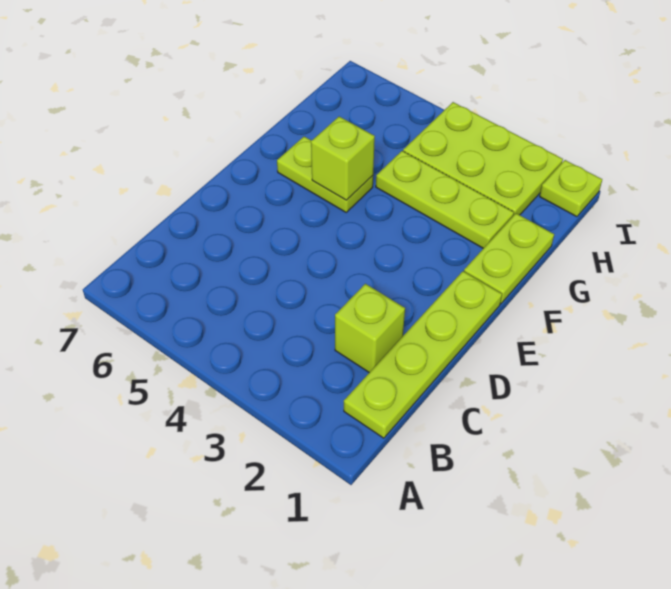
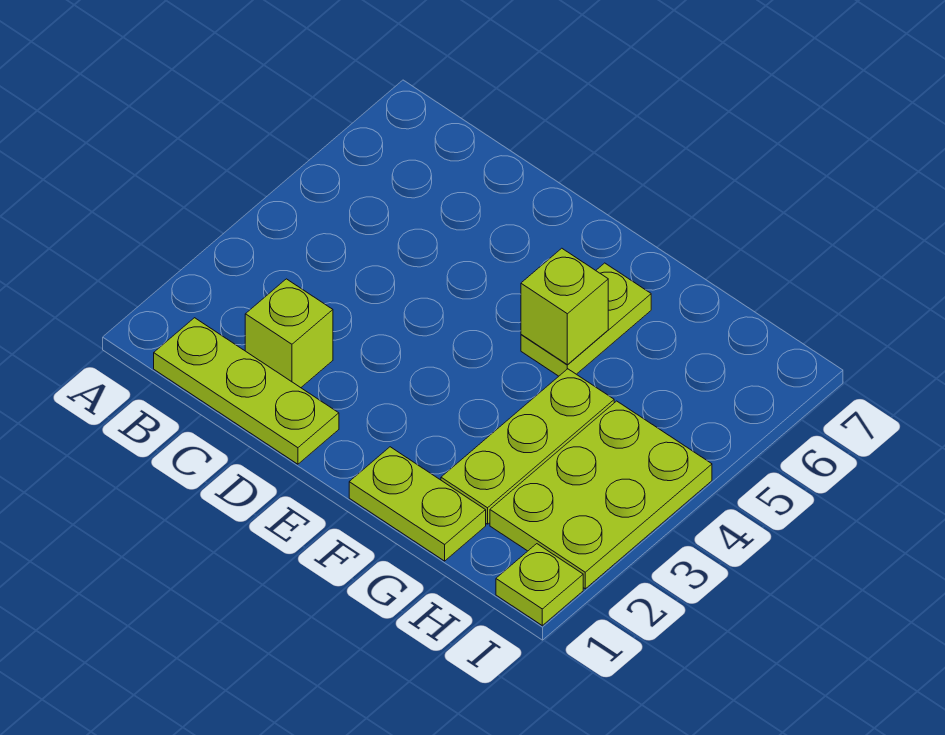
lime 1x4 plate [344,271,502,438] -> lime 1x3 plate [154,318,339,464]

